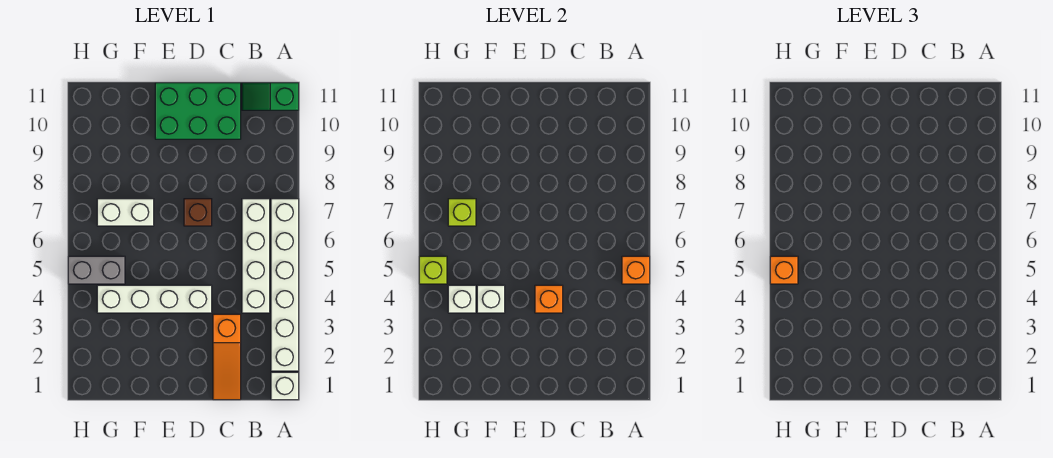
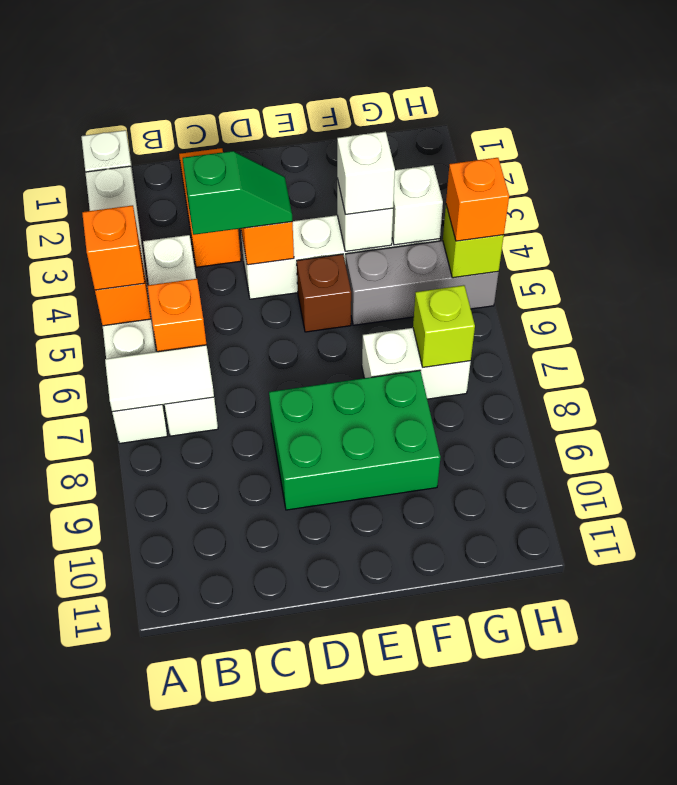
none -> orange 1x1 brick [82,205,145,290]
none -> white 1x2 tile [105,345,214,412]
green 1x2 slope [242,83,299,110] -> green 1x2 slope moved to [183,151,292,235]
none -> orange 1x1 brick [148,279,206,352]
green 2x3 brick [155,83,241,139] -> green 2x3 brick moved to [269,370,441,510]
brown 1x1 brick [184,199,212,226] -> brown 1x1 brick moved to [297,254,351,332]
none -> white 1x1 brick [337,131,395,215]
grey 1x2 brick [68,256,125,284] -> grey 1x3 brick [346,241,499,325]

